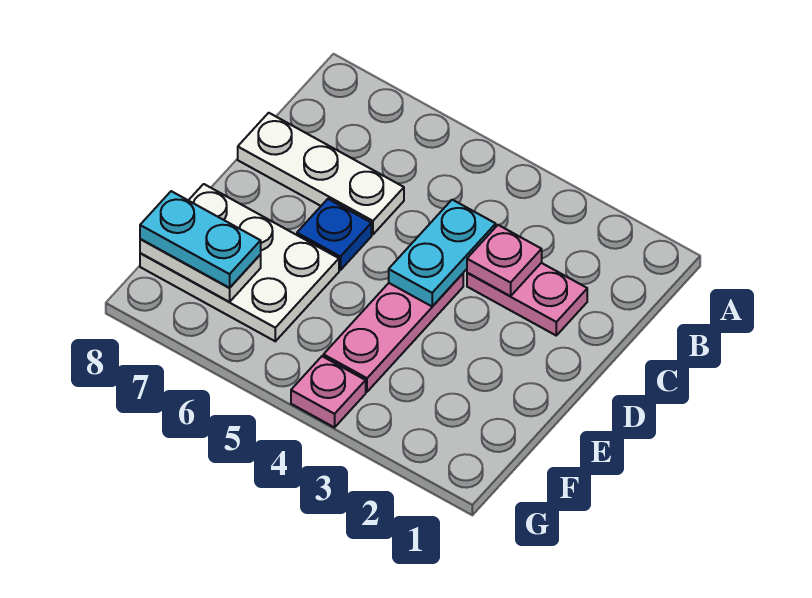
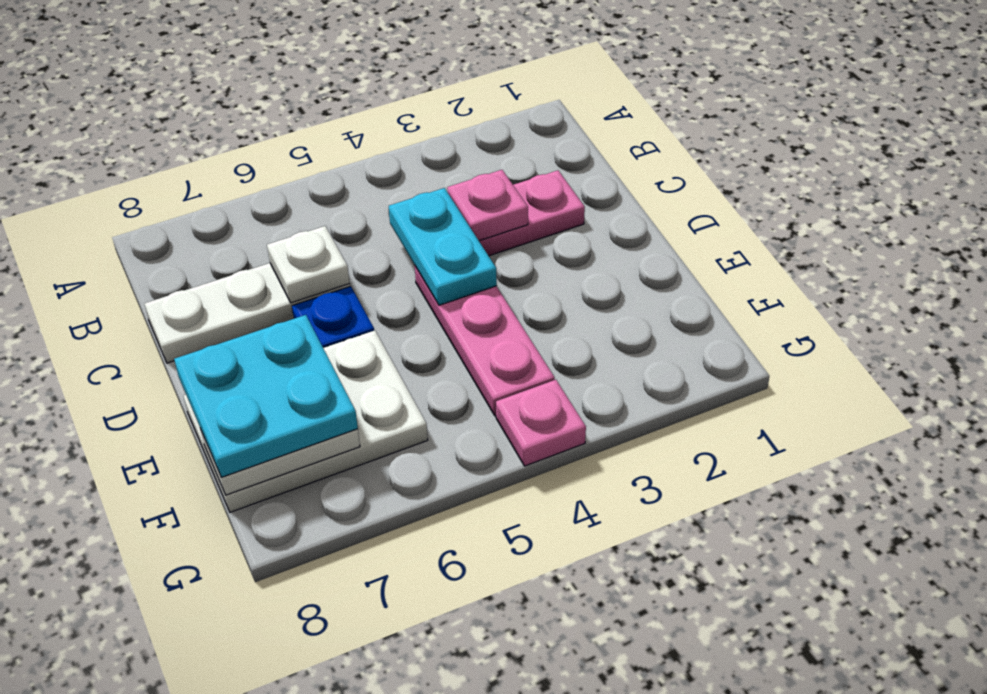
none -> white 1x1 plate [267,226,350,303]
cyan 1x2 plate [140,191,261,288] -> cyan 2x2 plate [174,315,358,477]

